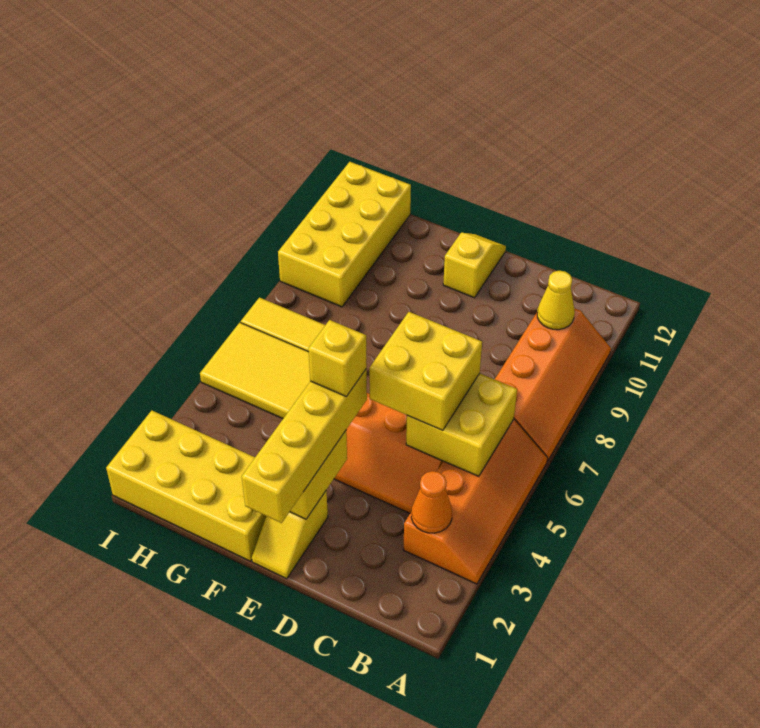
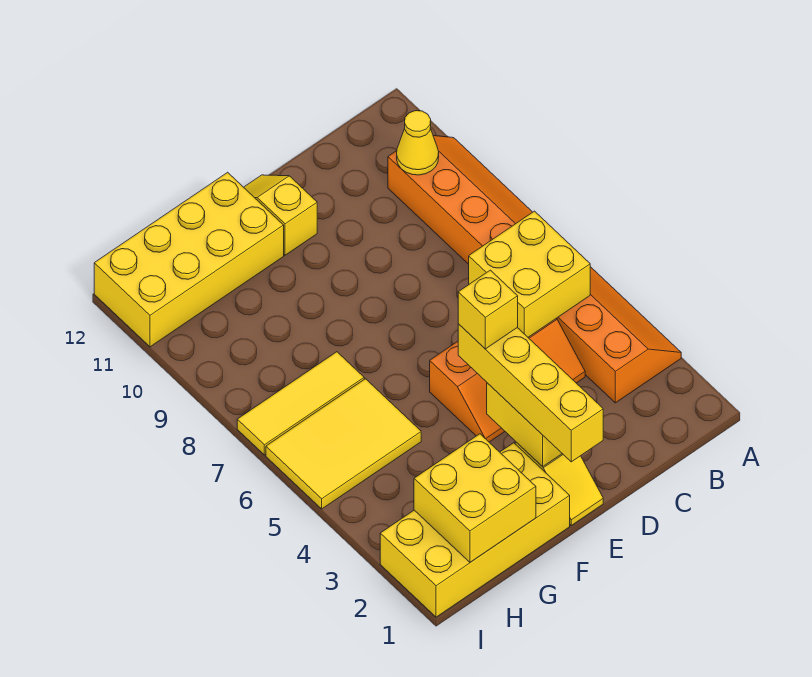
orange 1x1 cone [411,471,452,533] -> none
yellow 2x2 brick [369,312,482,431] -> yellow 2x2 brick moved to [414,434,536,562]
yellow 2x4 brick [278,162,411,307] -> yellow 2x4 brick turned to [94,172,284,347]

